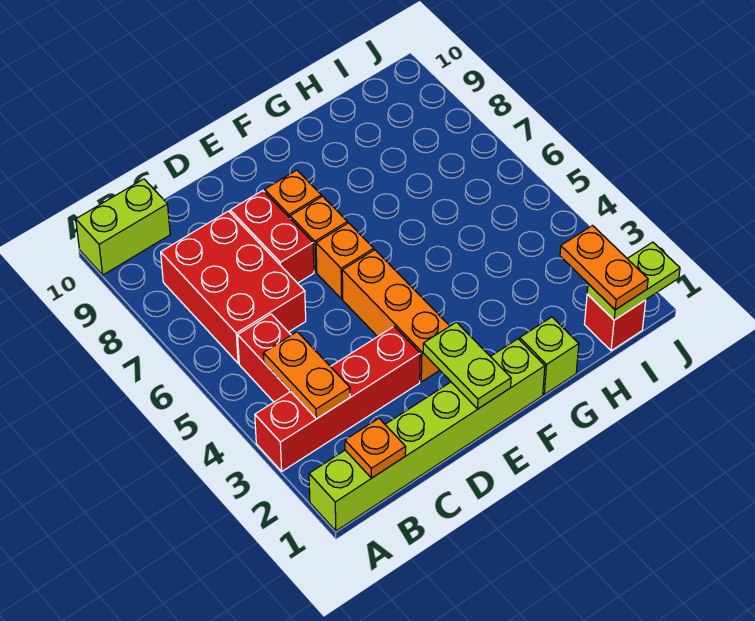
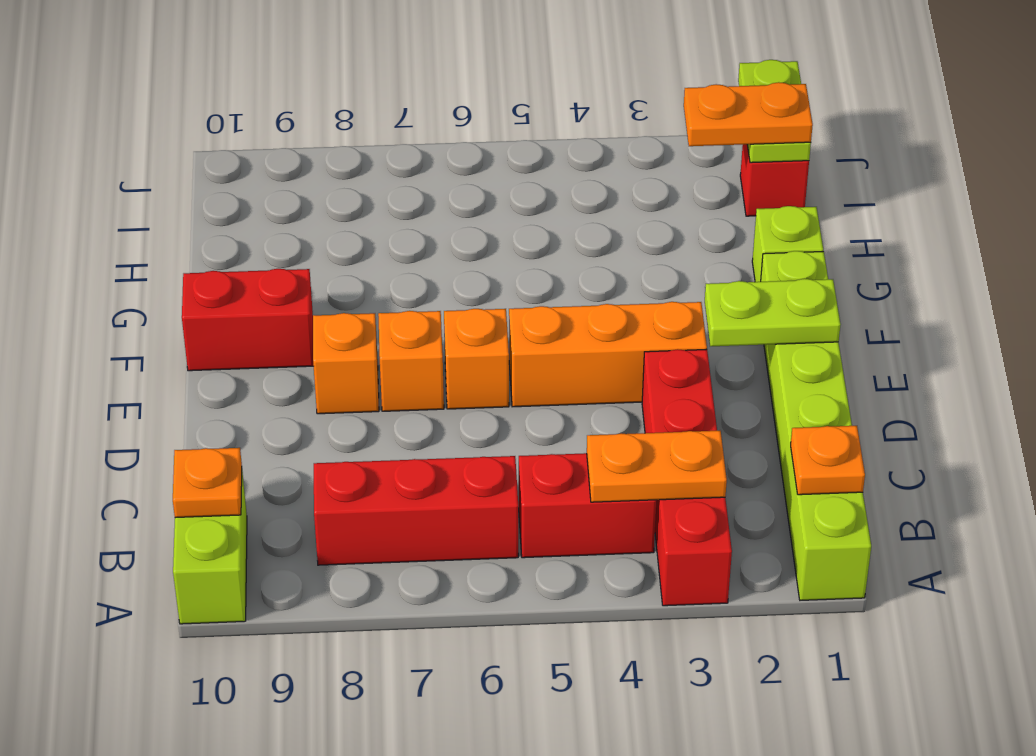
red 2x3 brick [161,211,306,363] -> red 1x3 brick [314,456,518,565]
none -> orange 1x1 plate [173,448,242,518]
red 1x2 brick [230,191,314,283] -> red 1x2 brick moved to [182,269,313,371]

